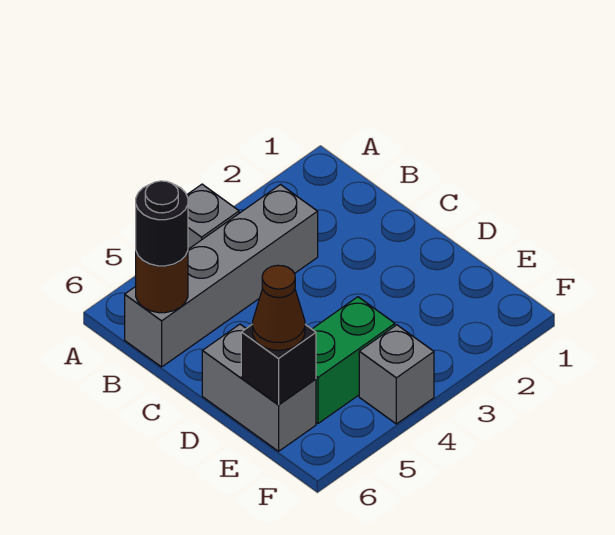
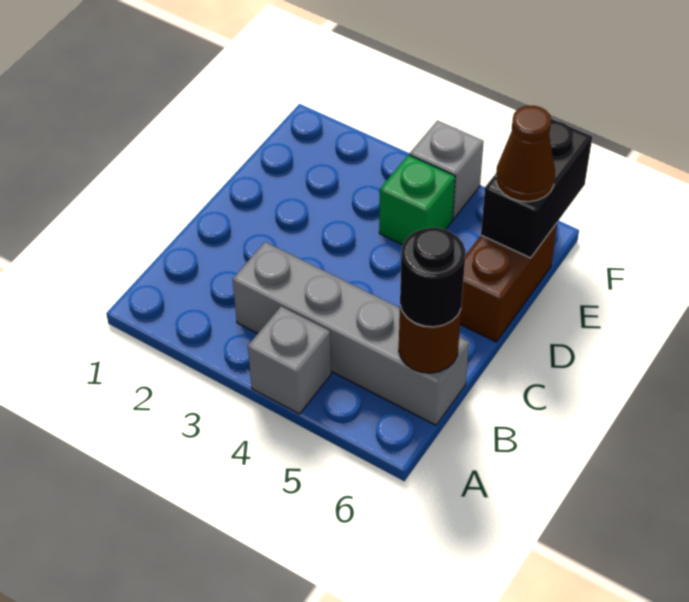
grey 1x2 brick [202,324,316,451] -> brown 1x2 brick [460,223,557,342]
green 1x2 brick [312,297,395,423] -> green 1x1 brick [379,155,455,245]
black 1x1 brick [241,324,316,405] -> black 1x2 brick [481,119,592,258]

